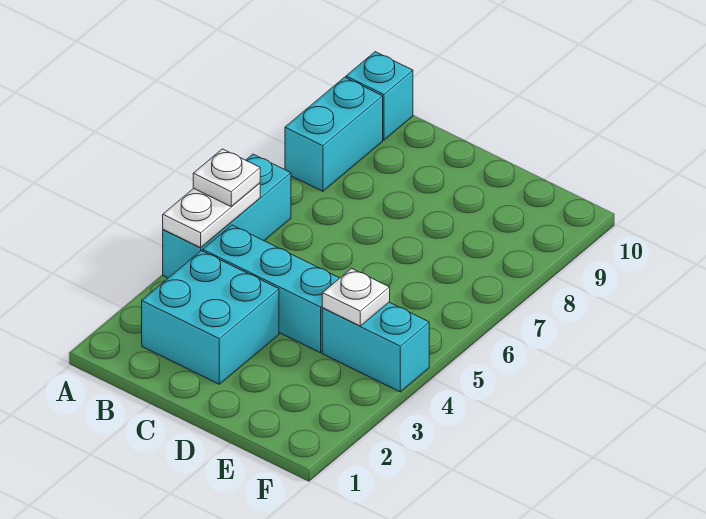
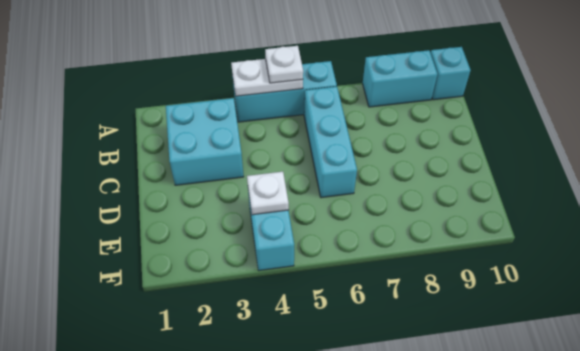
cyan 1x3 brick [203,225,339,353] -> cyan 1x3 brick moved to [304,86,357,198]

